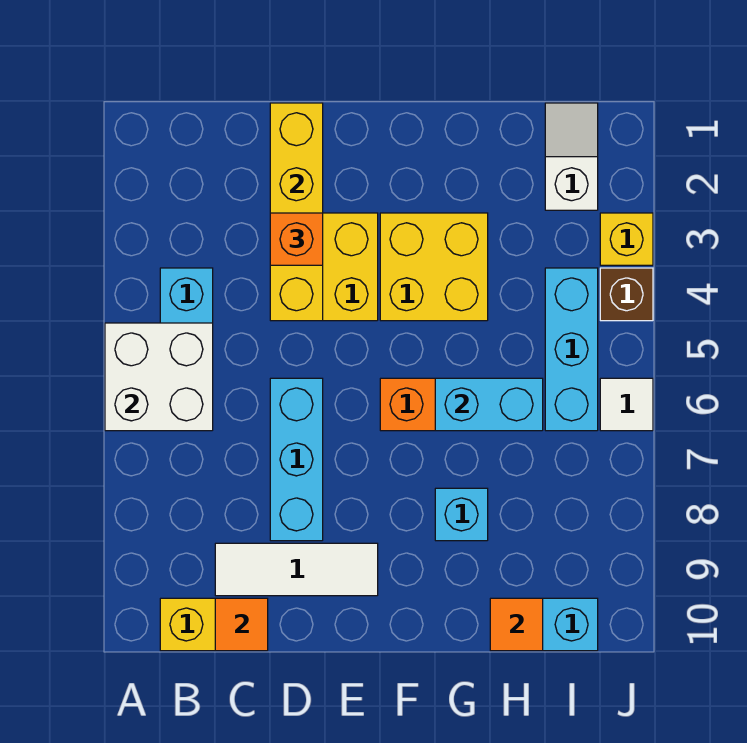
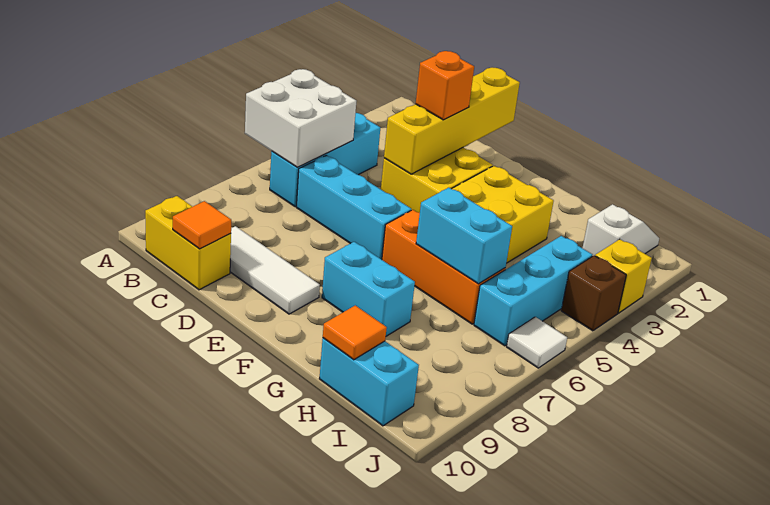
cyan 1x3 brick [270,378,323,541] -> cyan 1x3 brick turned to [296,155,411,260]
cyan 1x1 brick [435,488,488,541] -> cyan 1x2 brick [322,242,415,336]

